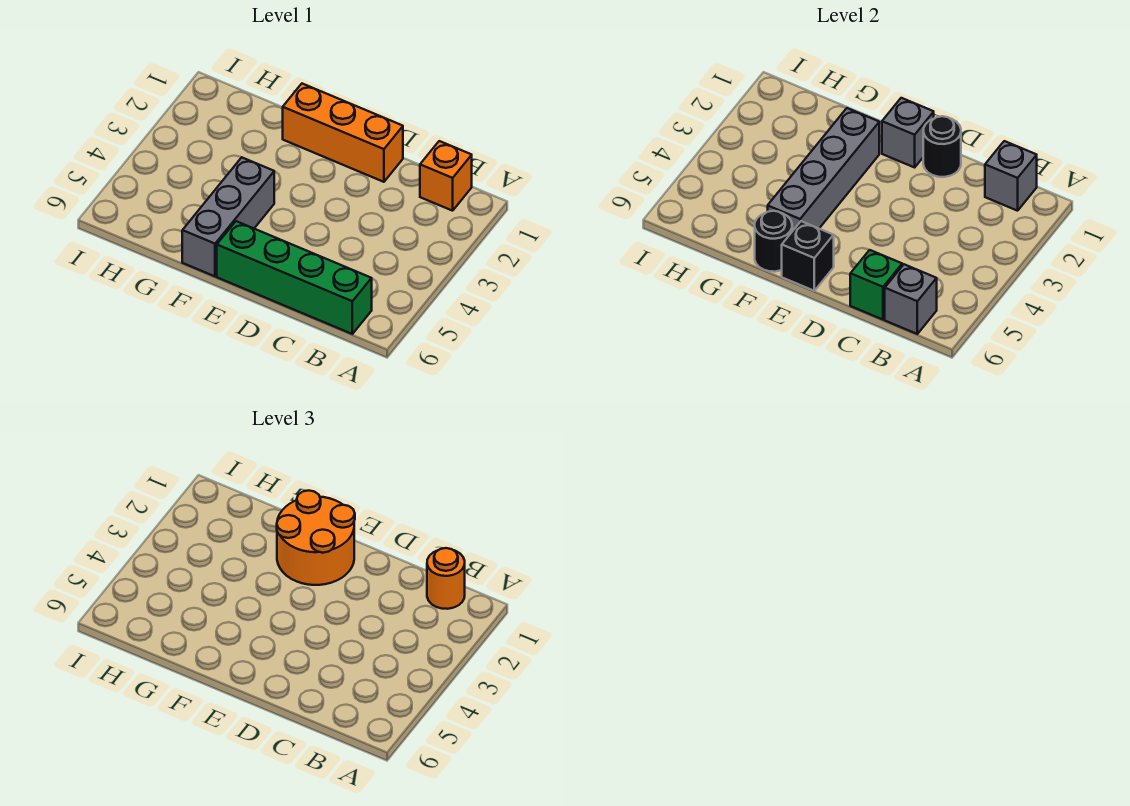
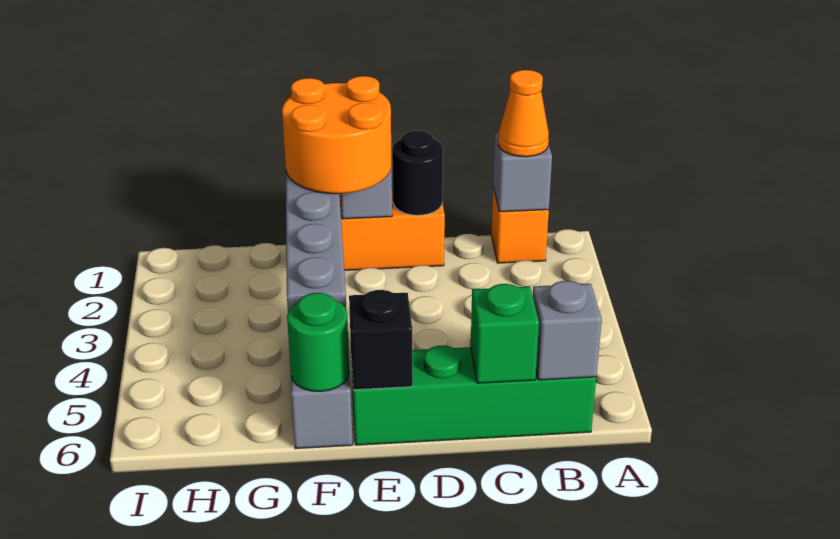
orange 1x1 round brick [427,548,465,609] -> orange 1x1 cone [498,70,549,157]
black 1x1 round brick [755,211,792,272] -> green 1x1 round brick [287,293,349,392]

